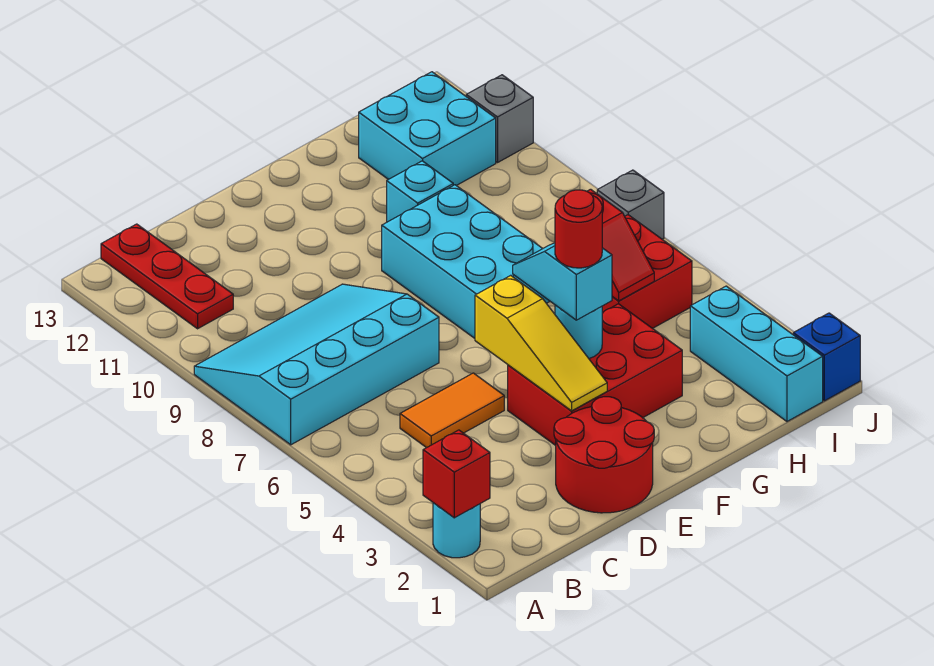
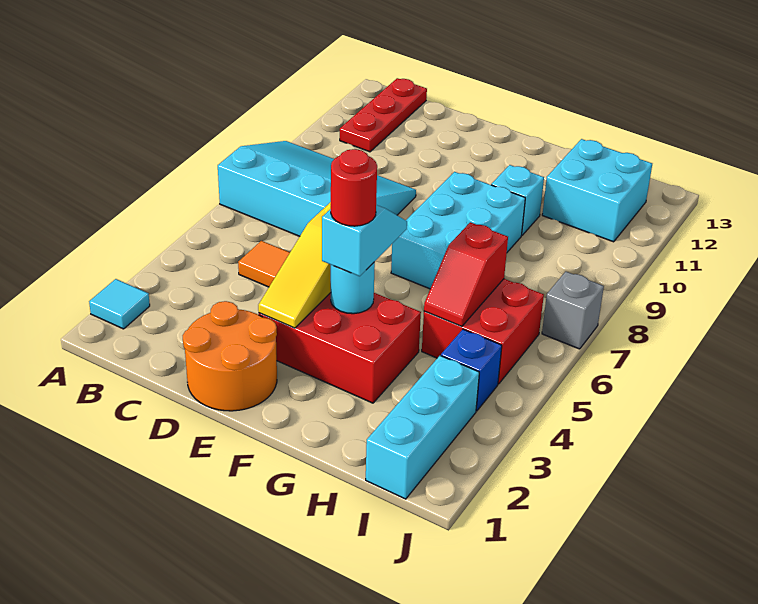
cyan 1x1 round brick [433,503,480,558] -> cyan 1x1 tile [89,279,150,329]
red 1x1 brick [423,430,490,518] -> none
red 2x2 round brick [554,397,654,513] -> orange 2x2 round brick [183,301,277,411]
blue 1x1 brick [793,313,860,401] -> blue 1x1 brick moved to [441,329,502,411]
grey 1x1 brick [466,75,533,163] -> none

